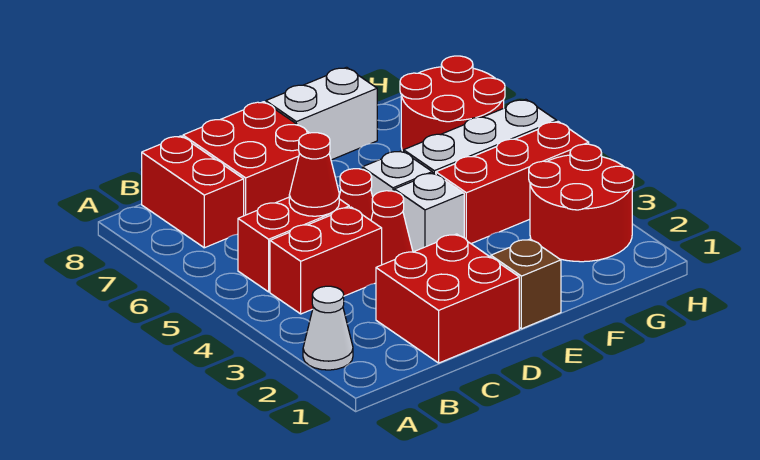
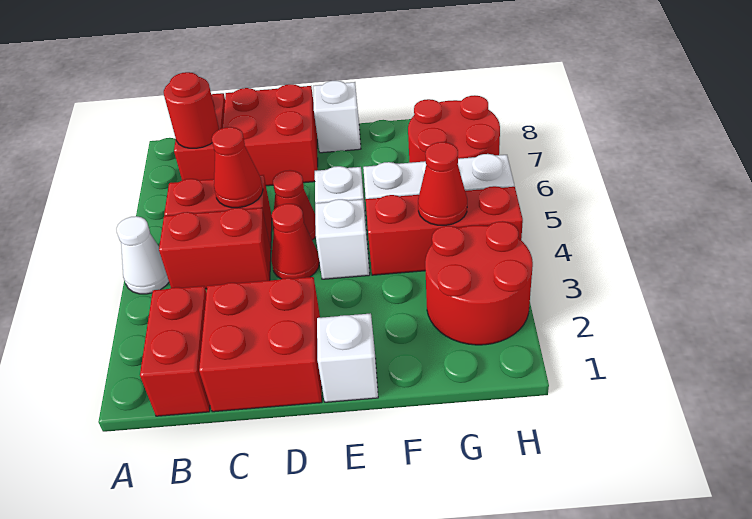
white 1x1 cone [303,286,353,370] -> white 1x1 cone moved to [116,216,169,294]
none -> red 1x2 brick [140,286,210,416]
none -> red 1x1 round brick [164,72,219,148]
brown 1x1 brick [491,239,561,329] -> white 1x1 brick [317,313,378,402]
white 1x2 brick [266,67,377,160] -> white 1x1 brick [313,81,361,153]
none -> red 1x1 cone [418,142,467,225]

